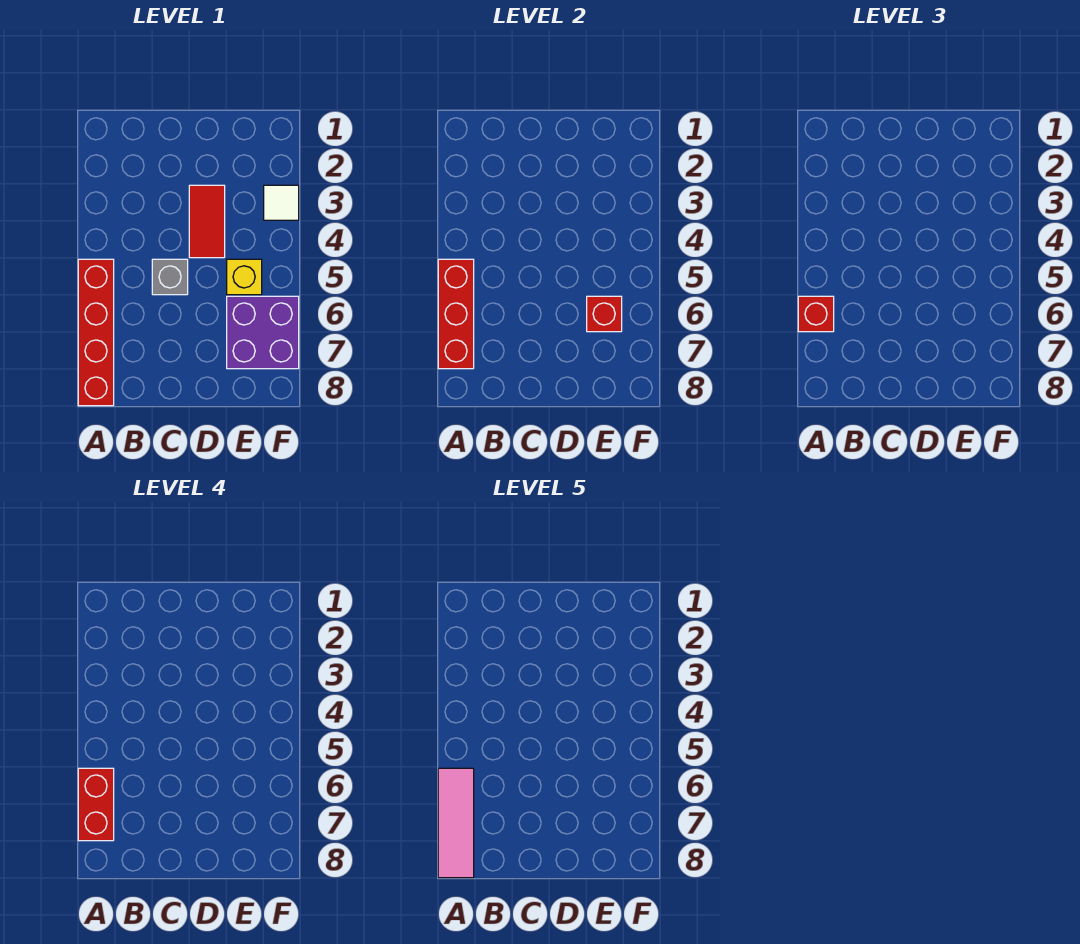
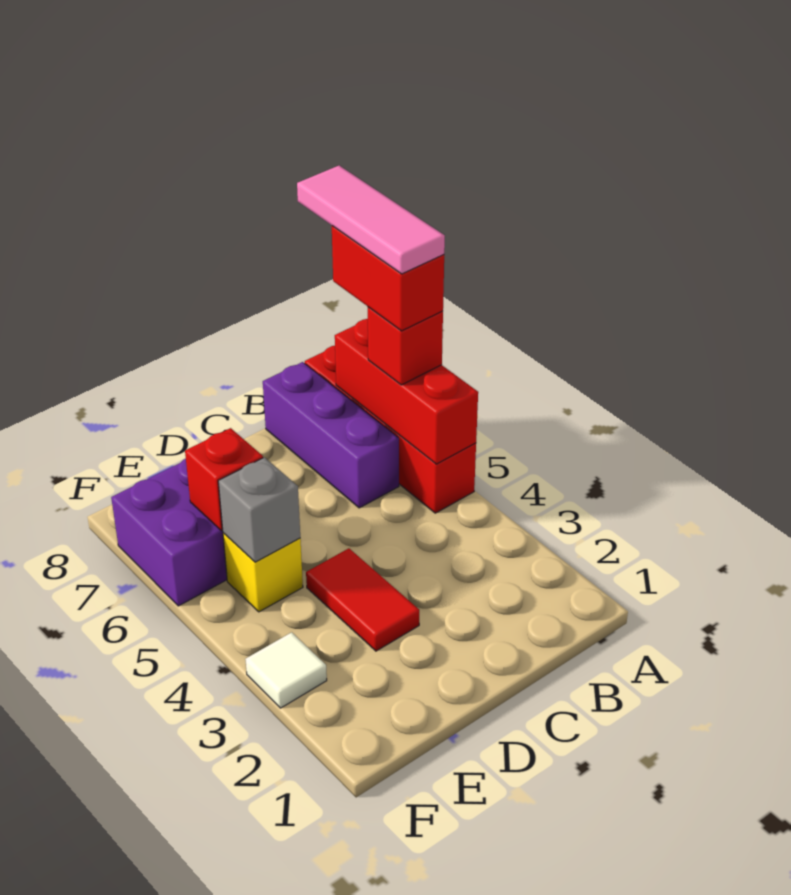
none -> purple 1x3 brick [263,362,399,508]
grey 1x1 brick [152,259,188,295] -> grey 1x1 brick moved to [218,457,300,562]

